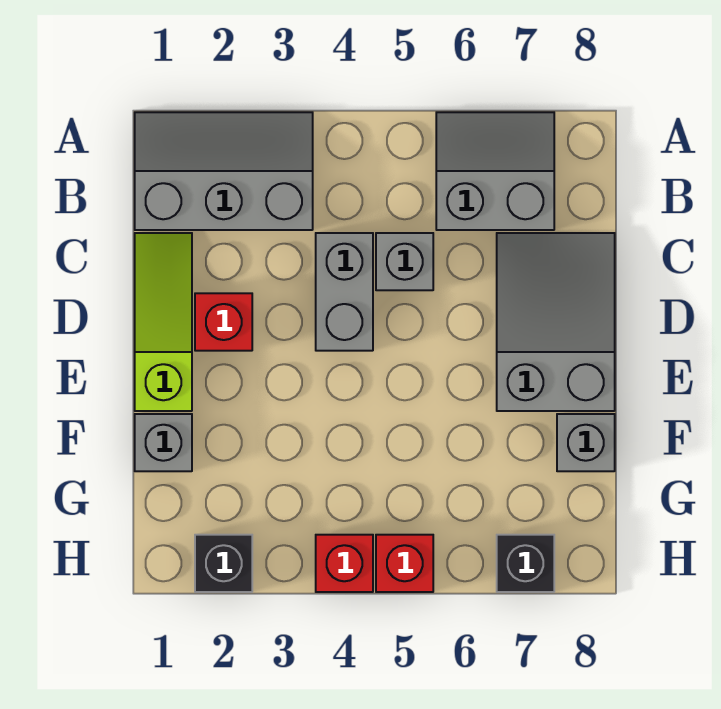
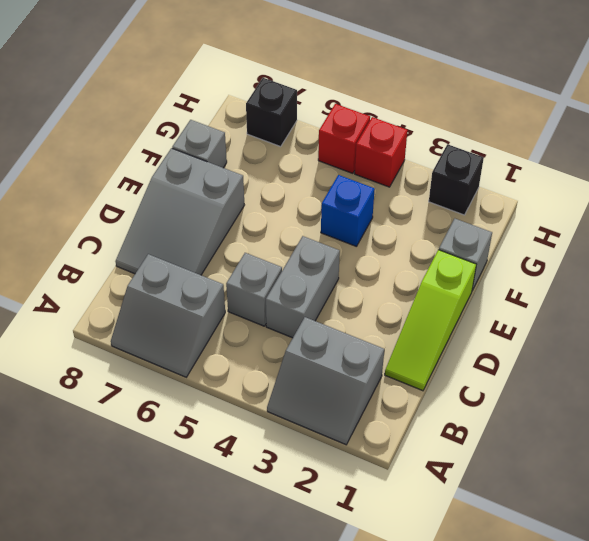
grey 2x3 slope [135,112,313,230] -> grey 2x2 slope [267,317,384,445]
red 1x1 brick [195,293,252,351] -> none
none -> blue 1x1 brick [321,175,375,247]

